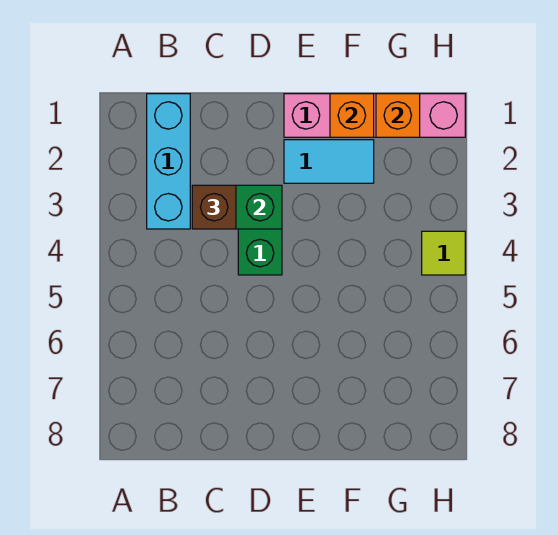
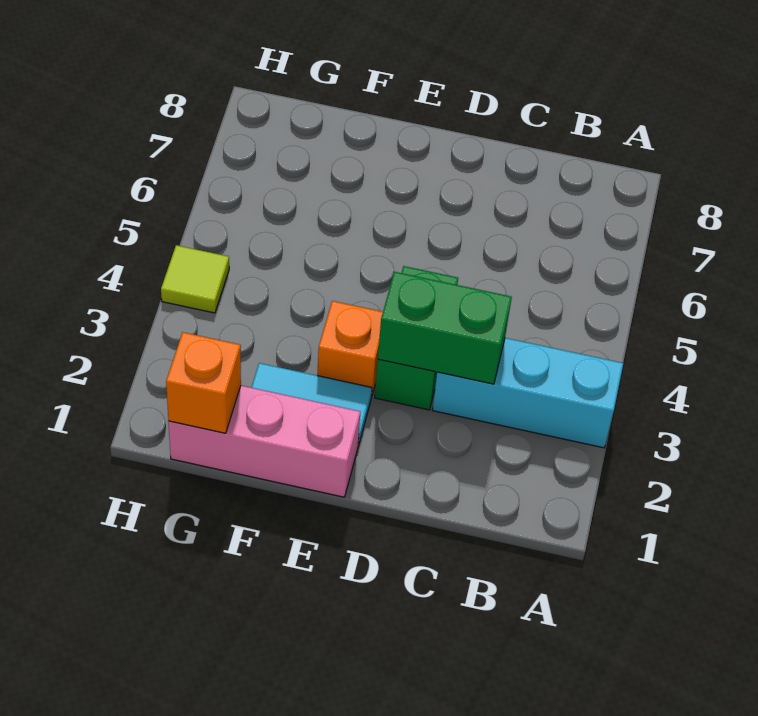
cyan 1x3 brick [147,94,190,229] -> cyan 1x3 brick turned to [433,338,623,448]
brown 1x1 brick [192,185,236,229] -> none
pink 1x4 brick [284,94,465,137] -> pink 1x3 brick [169,386,360,497]
orange 1x1 brick [330,94,374,137] -> orange 1x1 brick moved to [317,301,383,397]

